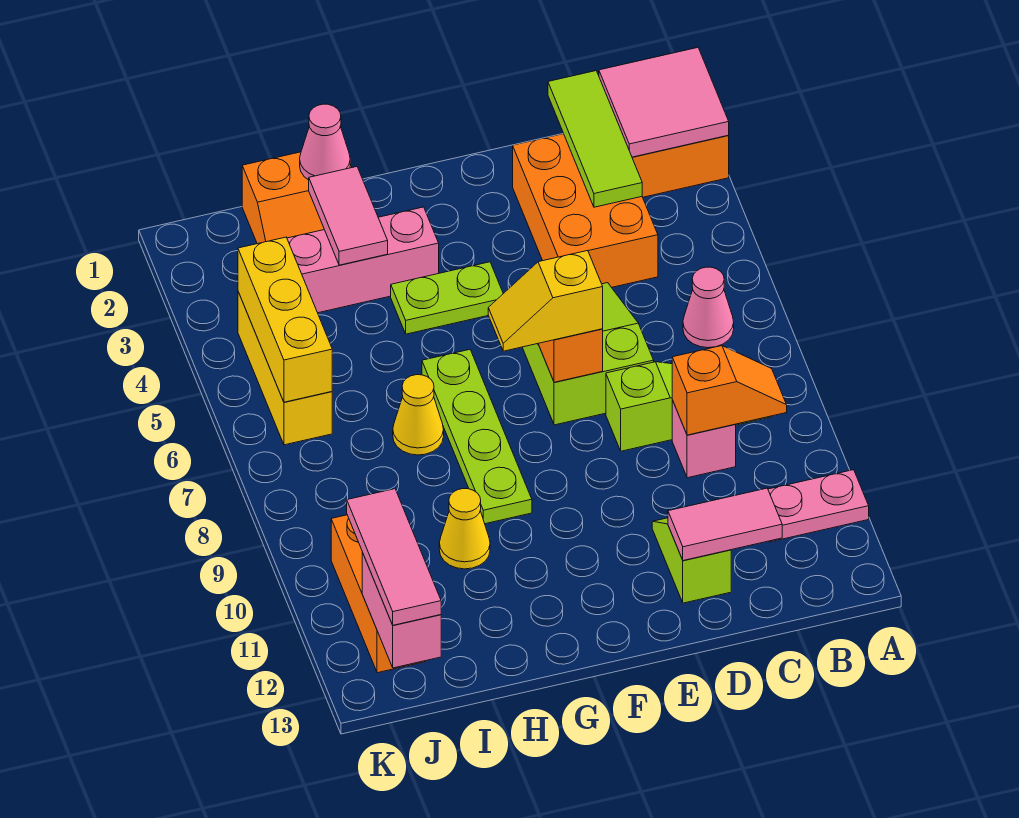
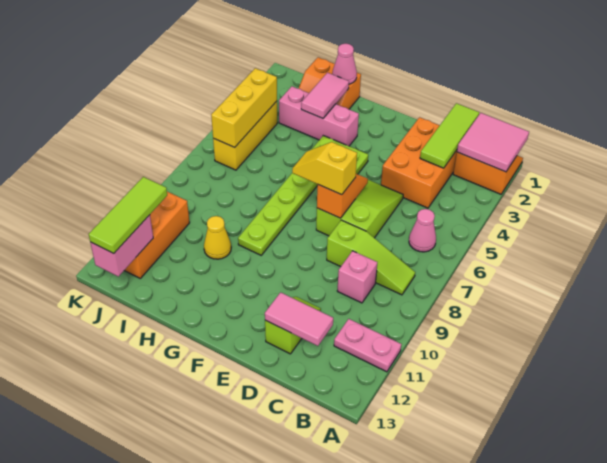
orange 1x2 slope [672,346,787,435] -> none
yellow 1x1 cone [393,375,444,455] -> none
pink 1x3 tile [347,489,441,625] -> lime 1x3 tile [89,177,167,253]

